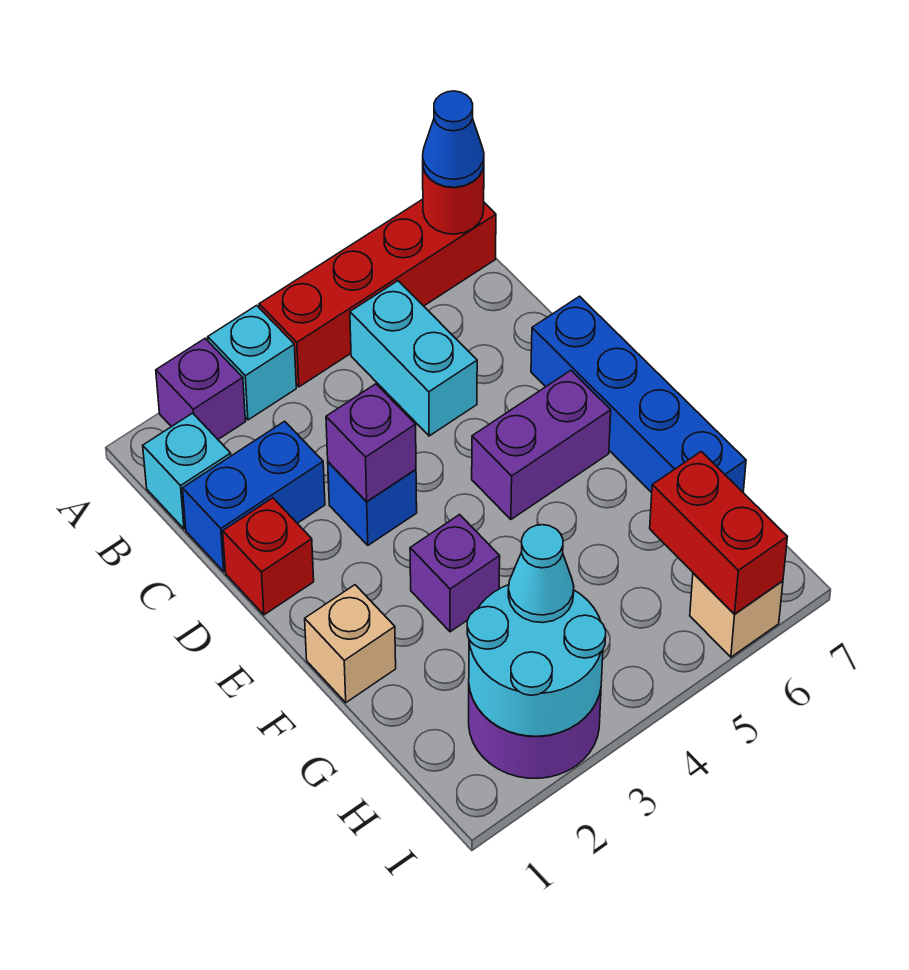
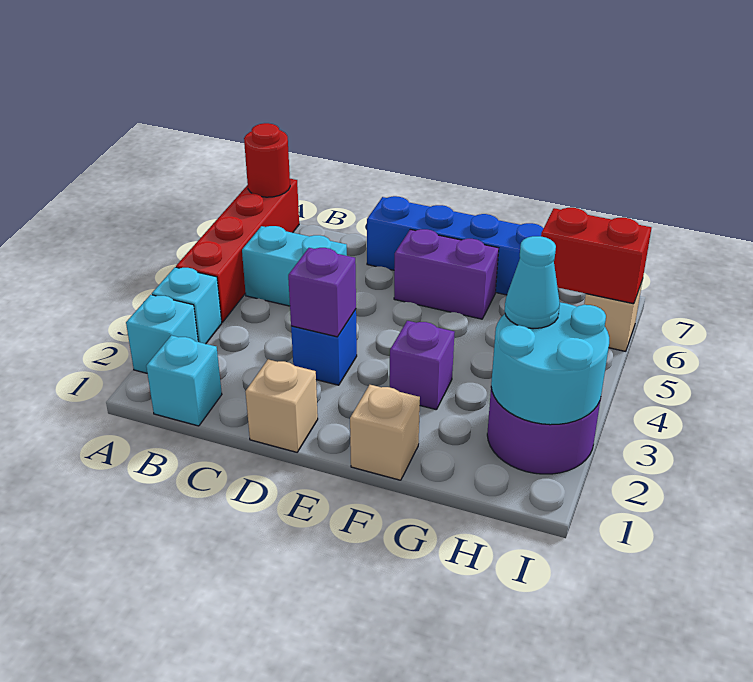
purple 1x1 brick [156,339,246,439] -> cyan 1x1 brick [126,295,198,373]
blue 1x1 cone [423,91,484,187] -> none
blue 1x2 brick [183,421,325,572] -> none
red 1x1 brick [223,498,314,615] -> tan 1x1 brick [245,359,318,452]
purple 1x2 brick [472,370,611,519] -> purple 1x2 brick turned to [394,229,499,319]

